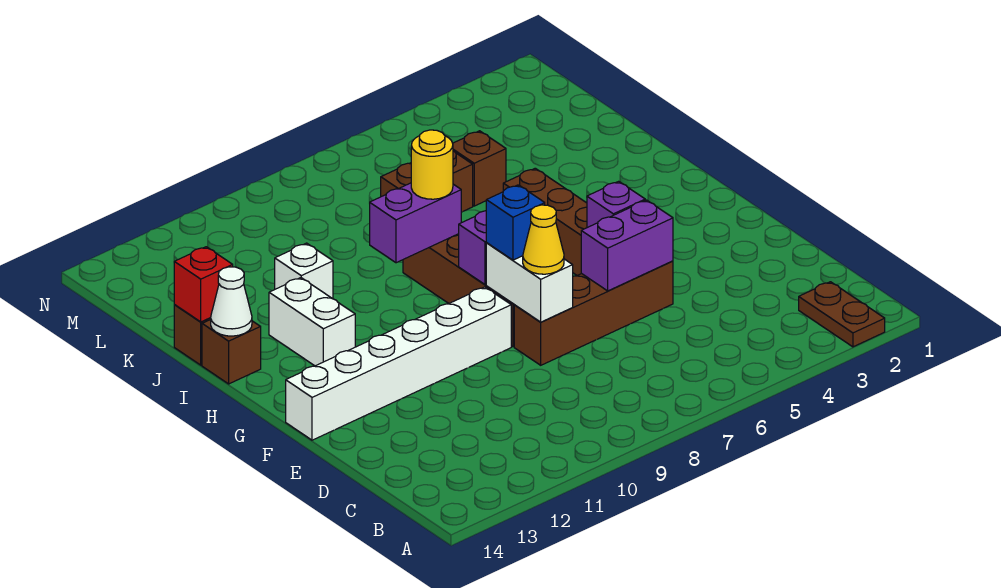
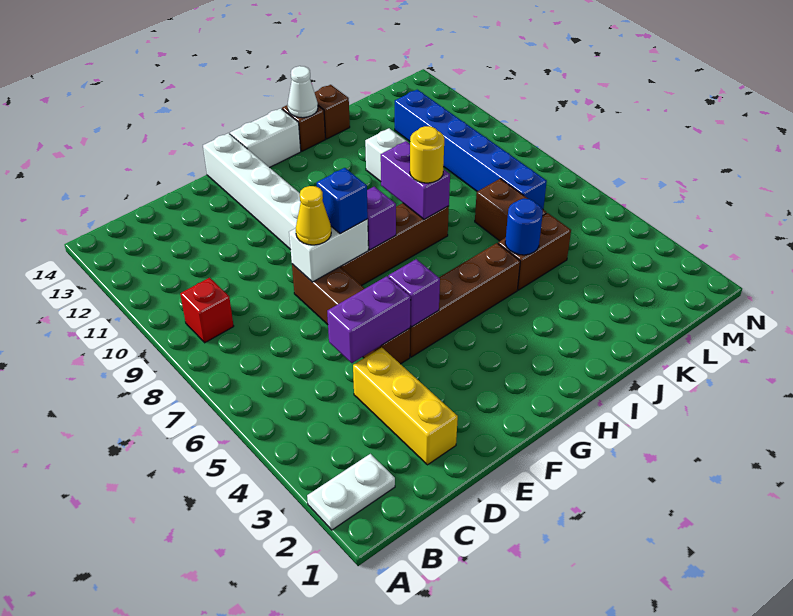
brown 1x2 plate [799,282,885,347] -> white 1x2 plate [307,454,395,530]
none -> yellow 1x3 brick [353,347,458,465]
purple 1x2 brick [581,200,673,291] -> purple 1x2 brick turned to [327,276,411,363]
white 1x2 brick [269,278,355,366] -> white 1x2 brick moved to [230,108,301,168]
none -> blue 1x1 round brick [505,199,543,255]
red 1x1 brick [174,247,233,322] -> red 1x1 brick moved to [180,278,234,343]
brown 1x1 brick [453,131,506,206] -> brown 1x2 brick [498,213,571,290]
none -> blue 1x6 brick [395,90,547,209]

